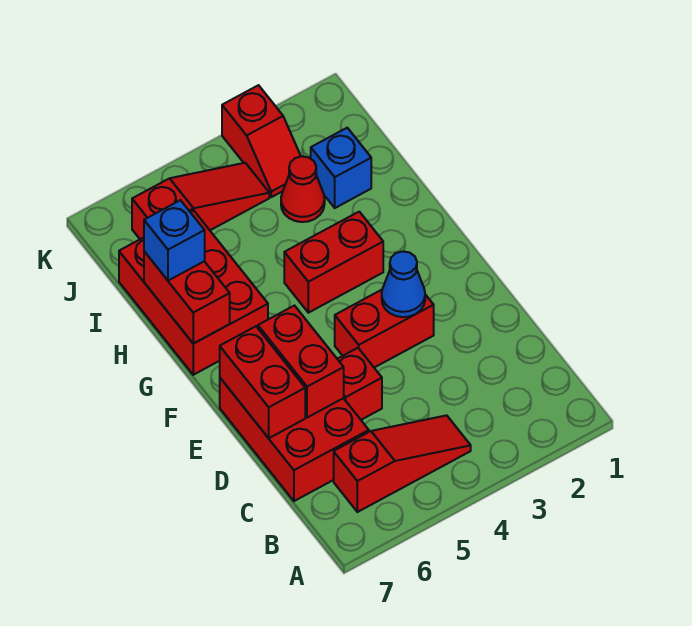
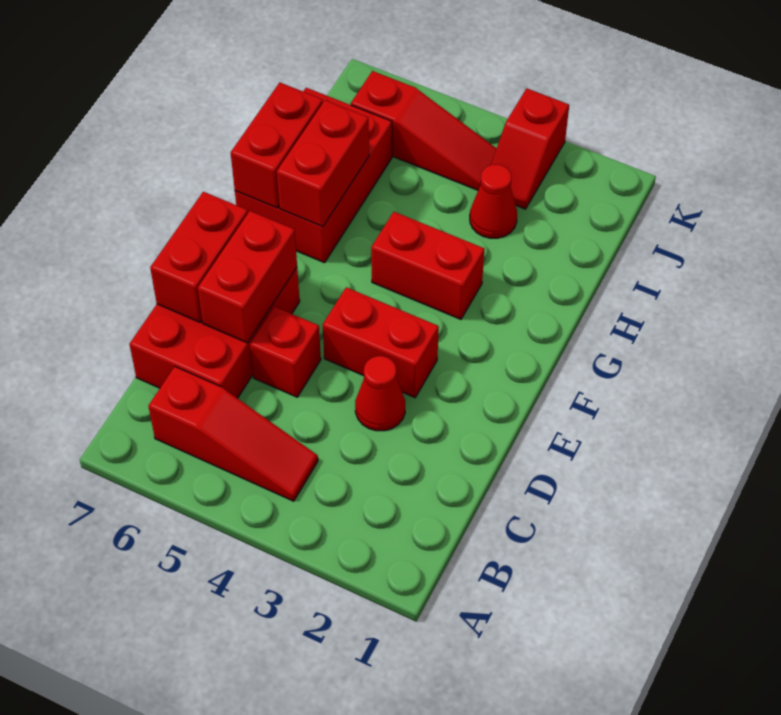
none -> red 1x1 cone [355,356,405,431]
blue 1x1 cone [382,251,425,317] -> none
none -> red 1x2 brick [277,100,369,227]
blue 1x1 brick [144,200,205,281] -> none
blue 1x1 brick [311,128,371,208] -> none

